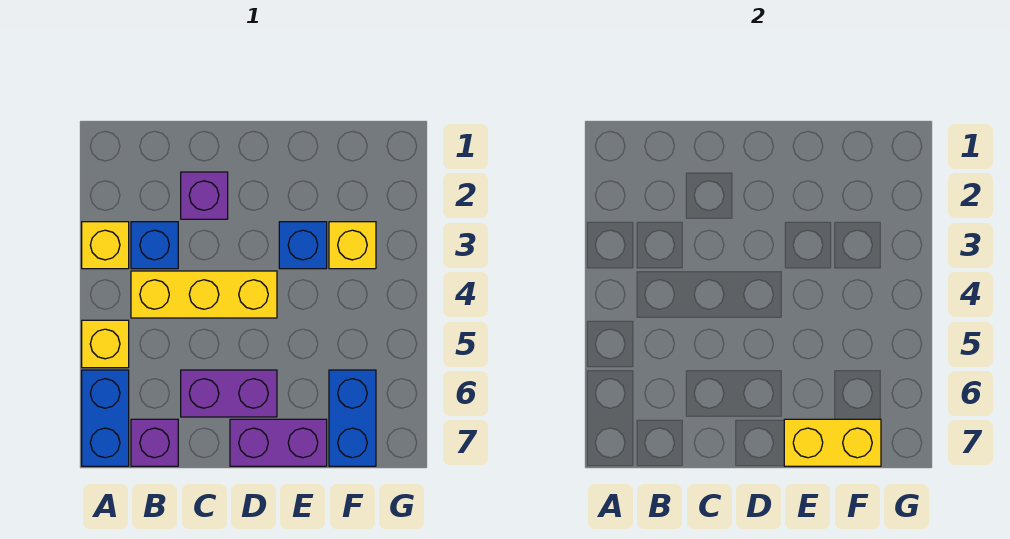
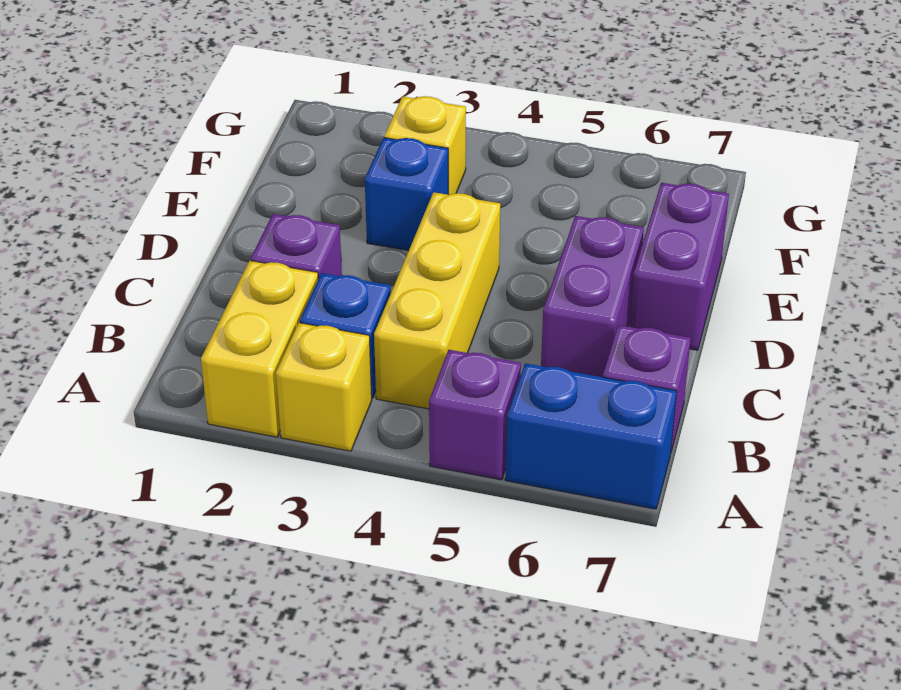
yellow 1x1 brick [82,320,129,368] -> purple 1x1 brick [429,350,521,480]
yellow 1x2 brick [784,419,881,466] -> yellow 1x2 brick moved to [201,261,318,437]
blue 1x2 brick [329,370,376,466] -> none

